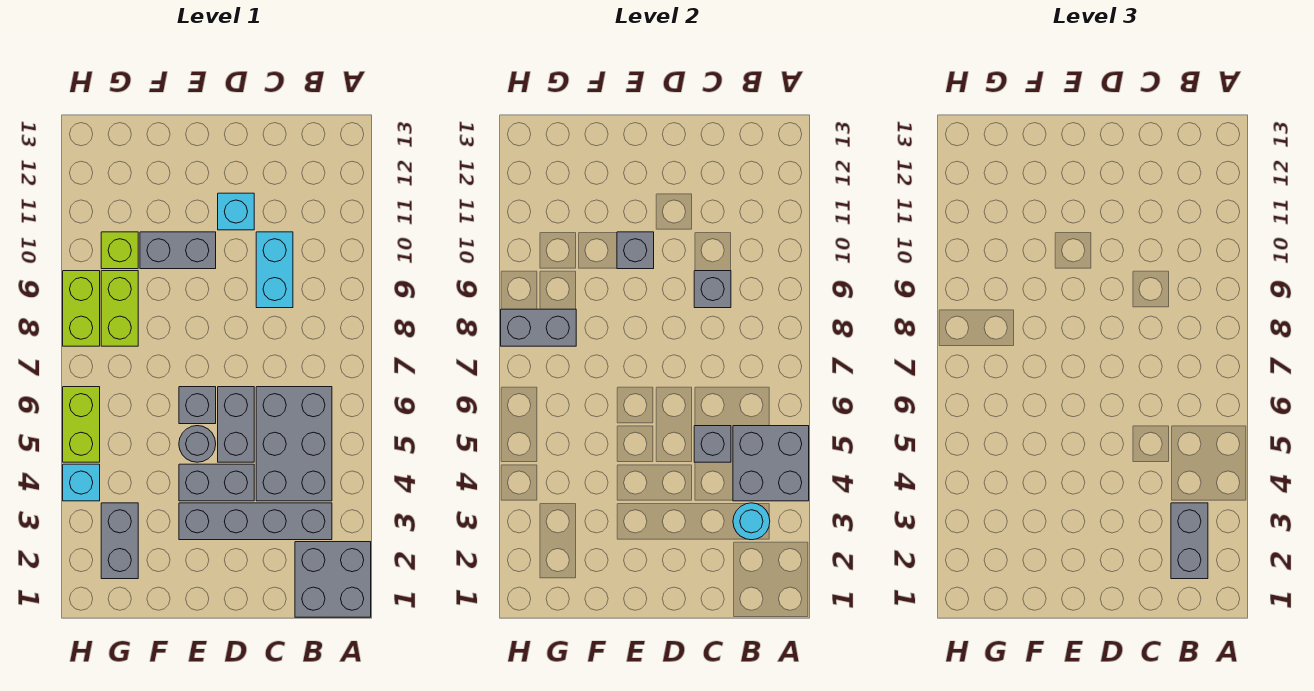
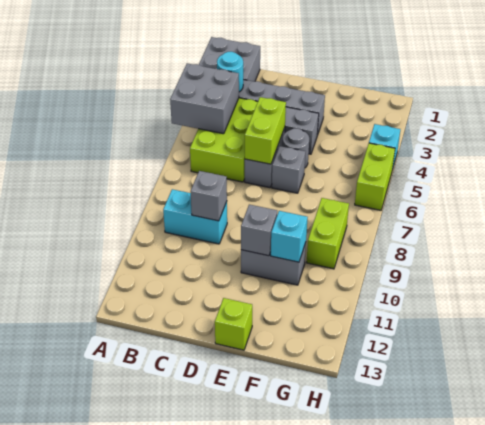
grey 1x2 brick [1171,503,1208,579] -> none
grey 2x3 brick [256,387,332,501] -> lime 2x3 brick [190,98,258,182]
grey 1x1 brick [694,426,731,462] -> none
cyan 1x2 brick [256,232,293,308] -> cyan 1x2 brick turned to [163,189,227,244]
cyan 1x1 brick [218,193,254,230] -> cyan 1x1 brick moved to [271,211,308,262]
grey 1x2 brick [101,503,138,579] -> none
grey 1x2 brick [501,309,576,346] -> none
lime 1x1 brick [101,232,138,269] -> lime 1x1 brick moved to [215,298,252,350]
lime 1x2 brick [63,271,100,346] -> lime 1x2 brick moved to [245,97,286,164]

